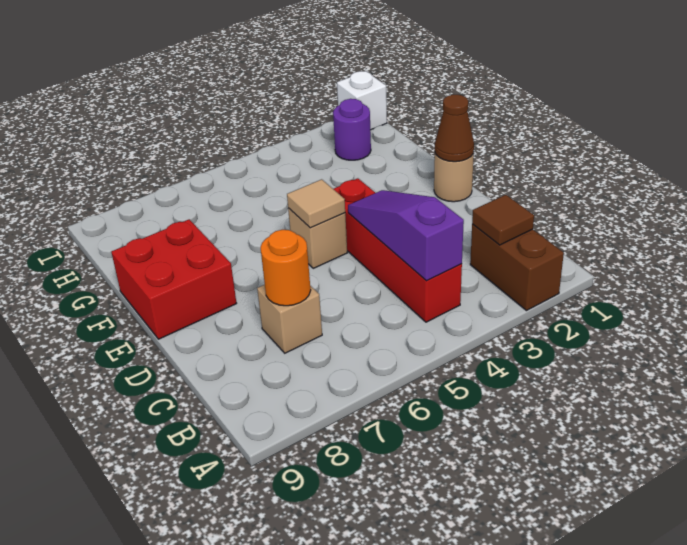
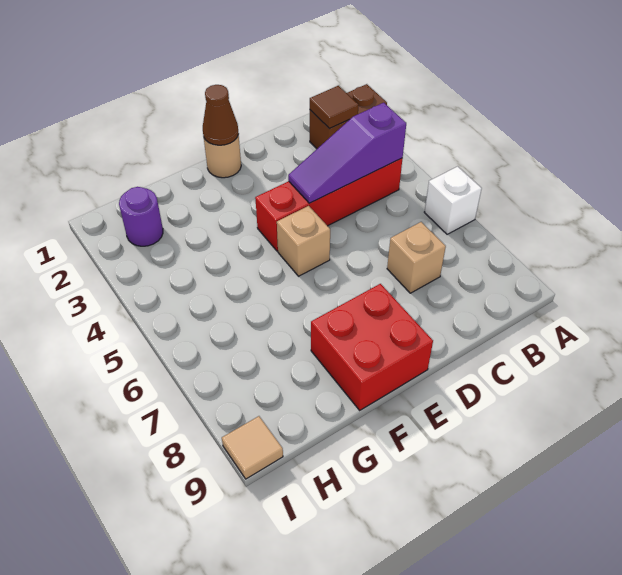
orange 1x1 round brick [261,230,311,306] -> none
tan 1x1 tile [287,179,345,228] -> tan 1x1 tile moved to [222,416,283,479]
white 1x1 brick [337,71,387,130] -> white 1x1 brick moved to [424,166,482,234]

